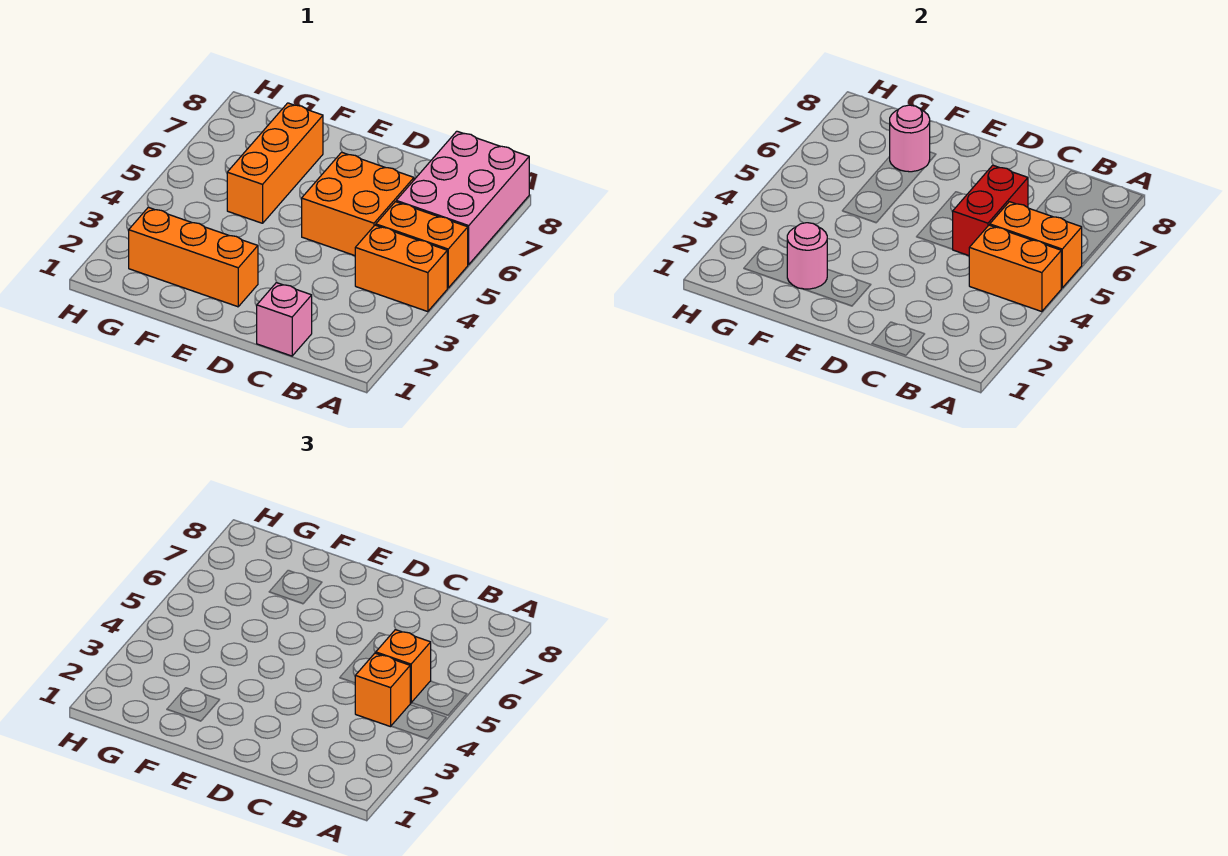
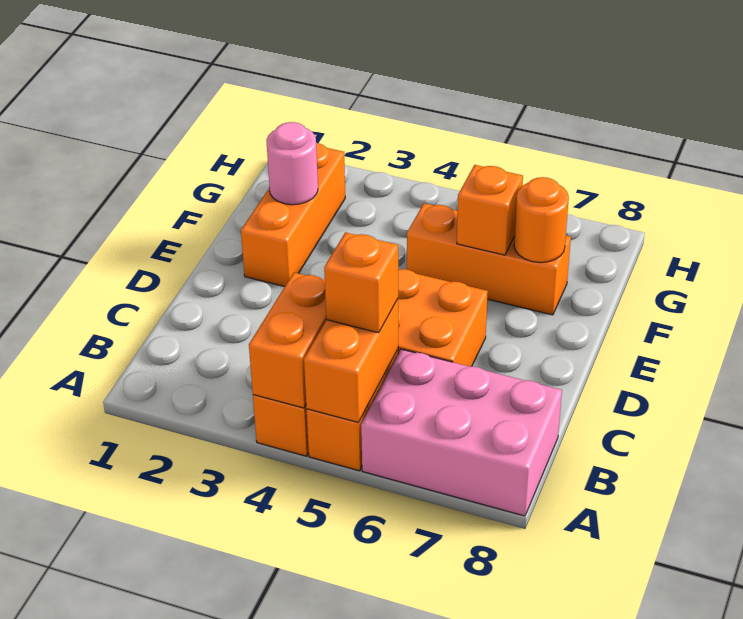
orange 1x1 brick [355,653,410,727] -> orange 1x1 brick moved to [457,165,523,255]
pink 1x1 brick [257,283,312,356] -> none
red 1x2 brick [953,165,1028,256] -> none
pink 1x1 round brick [890,105,930,172] -> orange 1x1 round brick [514,177,569,262]

